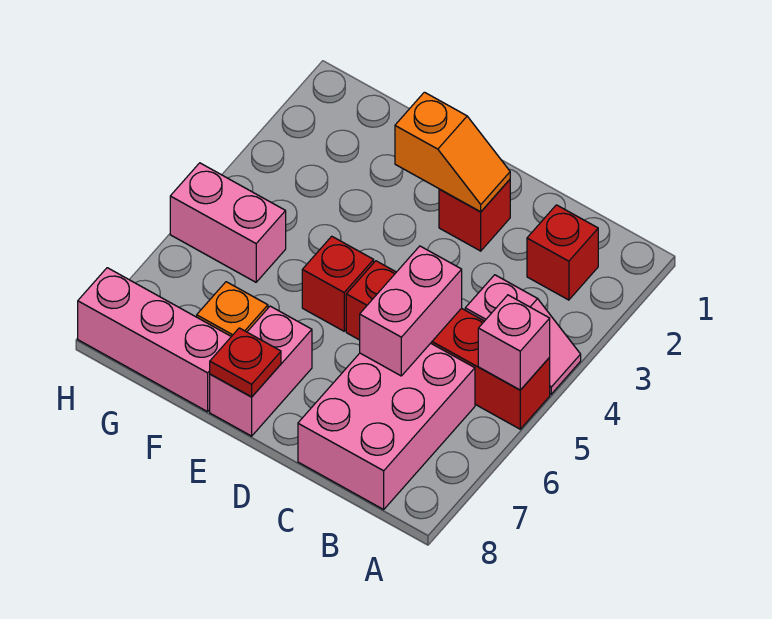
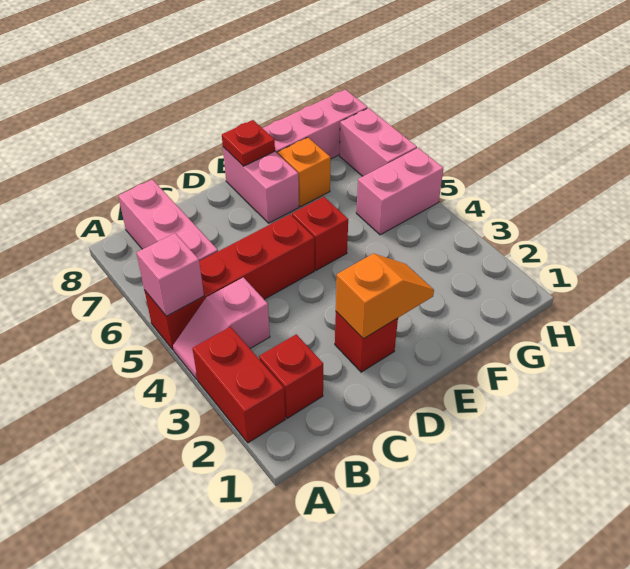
none -> red 1x2 brick [192,327,285,443]
pink 2x3 brick [298,343,475,509] -> pink 1x3 brick [118,180,218,261]
pink 1x2 brick [360,246,462,376] -> pink 1x2 brick moved to [339,108,417,176]
orange 1x2 slope [395,92,510,212] -> orange 1x2 slope turned to [336,253,434,339]

